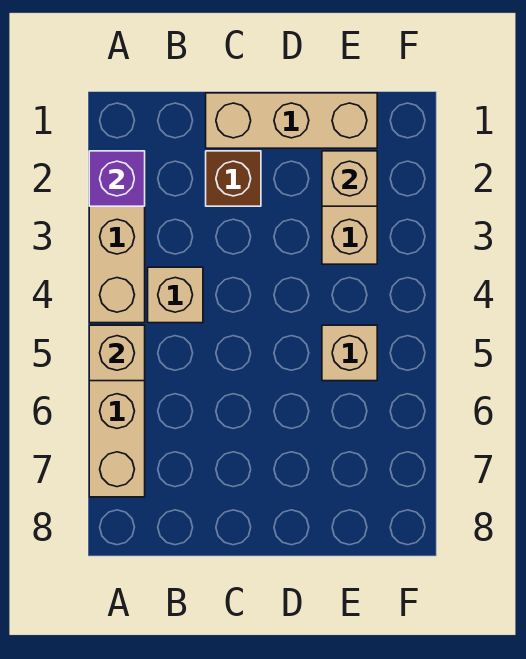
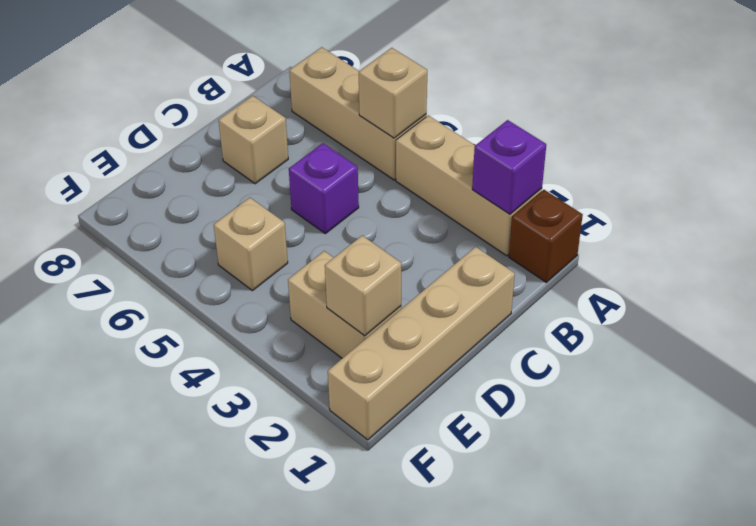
tan 1x1 brick [148,267,203,323] -> tan 1x1 brick moved to [219,96,288,184]
tan 1x3 brick [206,93,377,148] -> tan 1x4 brick [328,247,515,440]
brown 1x1 brick [206,151,261,206] -> brown 1x1 brick moved to [509,190,583,282]
none -> purple 1x1 brick [289,143,359,234]

